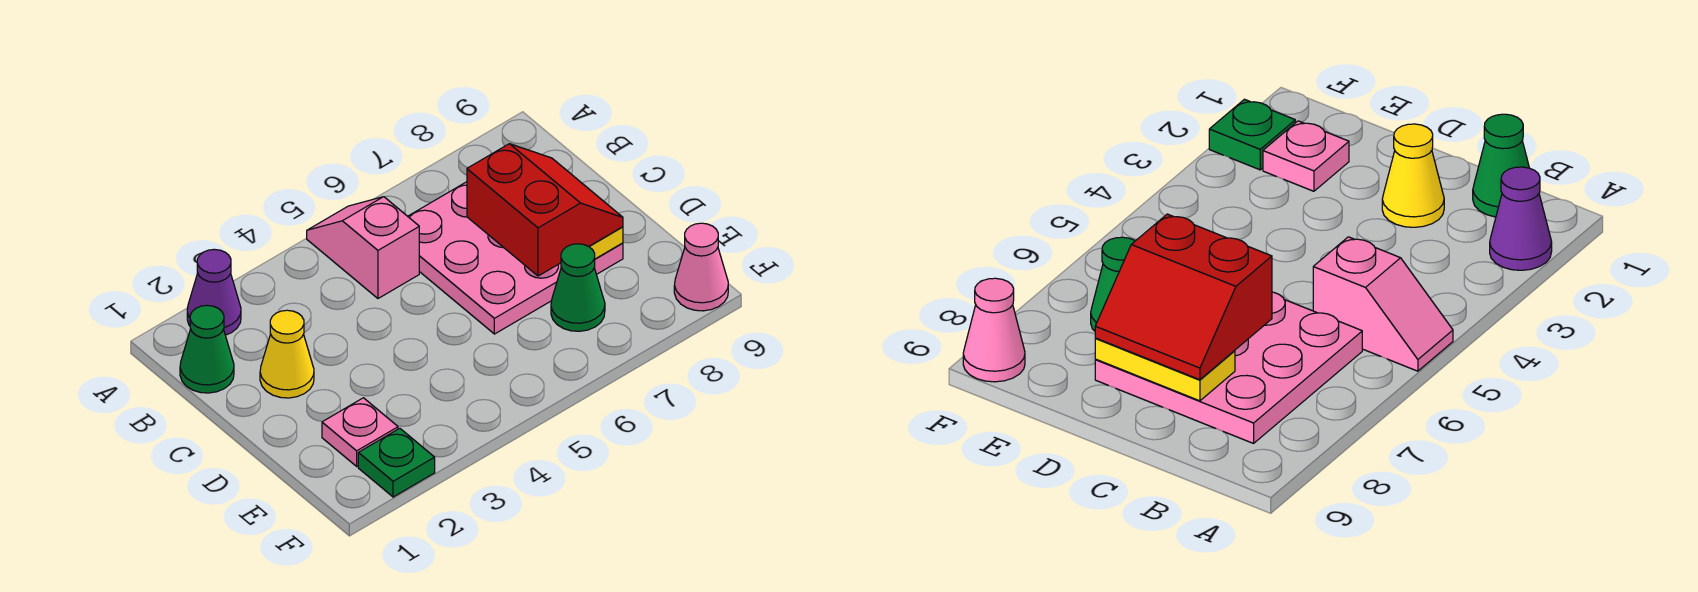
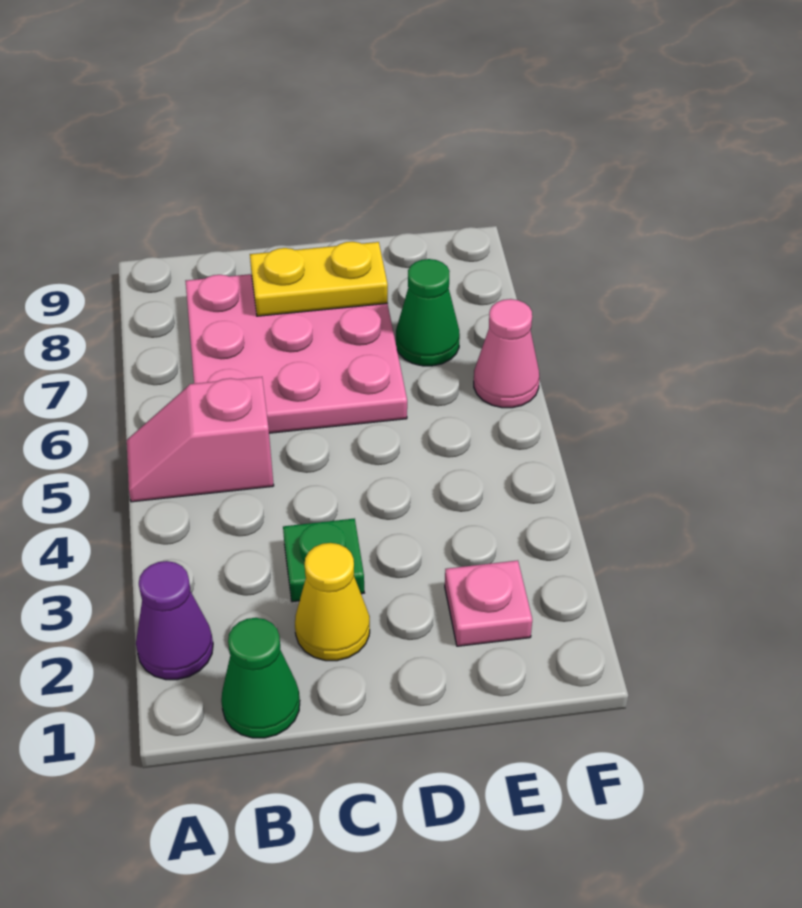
red 2x2 slope [467,144,623,276] -> none
green 1x1 plate [358,428,435,497] -> green 1x1 plate moved to [283,519,364,602]
pink 1x1 cone [674,223,728,311] -> pink 1x1 cone moved to [474,299,539,408]

